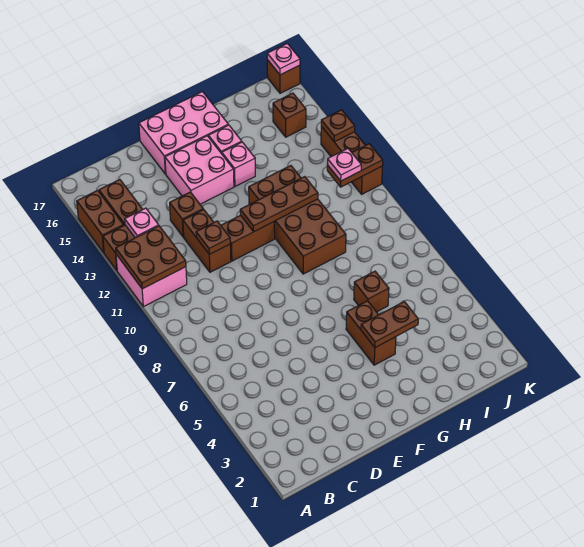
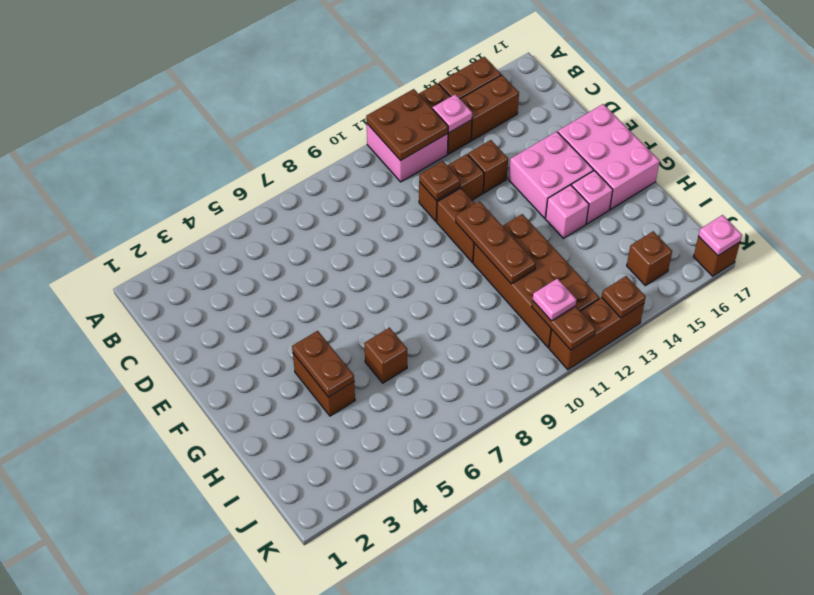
brown 1x2 brick [346,301,396,365] -> brown 1x2 brick turned to [293,354,355,416]
brown 2x4 brick [249,166,346,274] -> brown 2x4 brick turned to [473,214,599,348]

